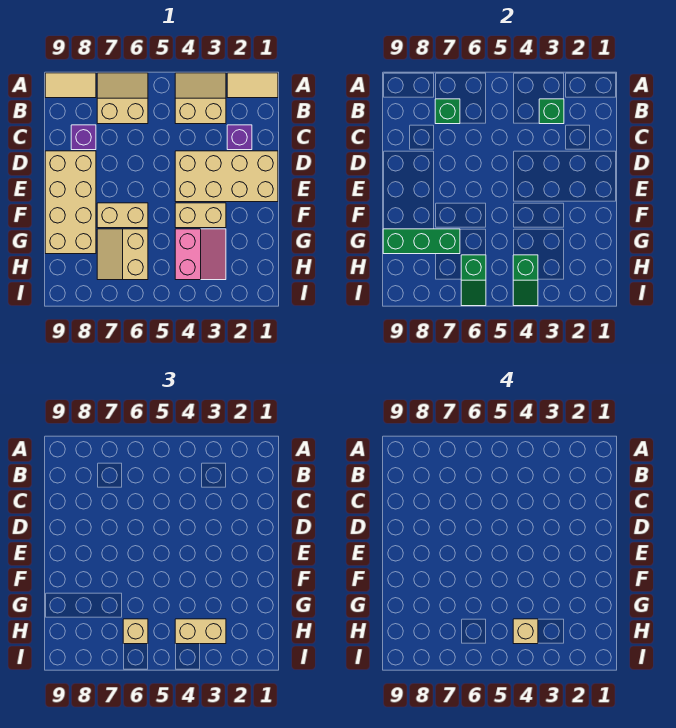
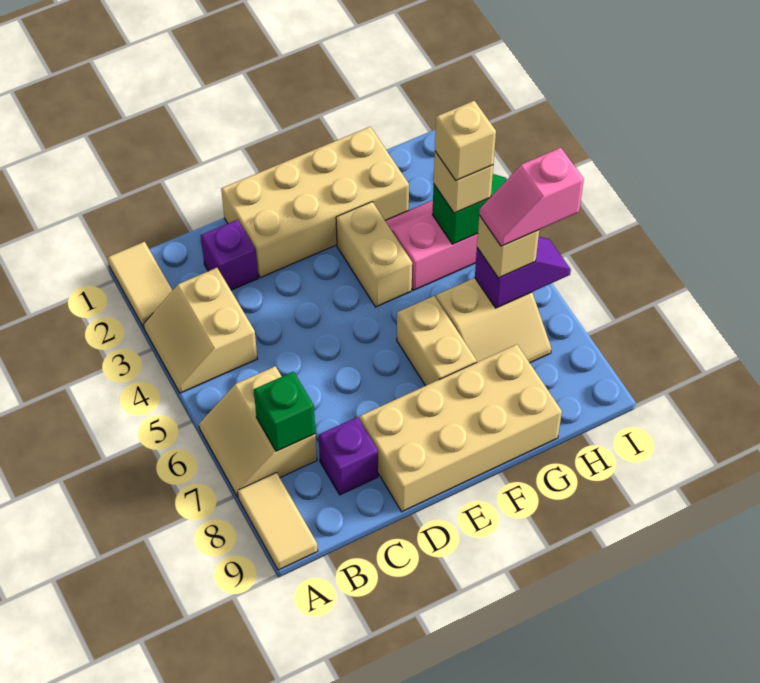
green 1x1 brick [539,99,564,124] -> none
tan 2x4 brick [175,151,278,202] -> tan 2x4 brick turned to [221,127,409,278]
green 1x3 brick [383,229,460,254] -> none
tan 1x2 brick [175,619,226,644] -> tan 1x1 brick [434,152,493,213]
green 1x2 slope [461,255,486,306] -> purple 1x2 slope [475,237,571,308]
none -> pink 1x2 slope [479,148,584,246]

